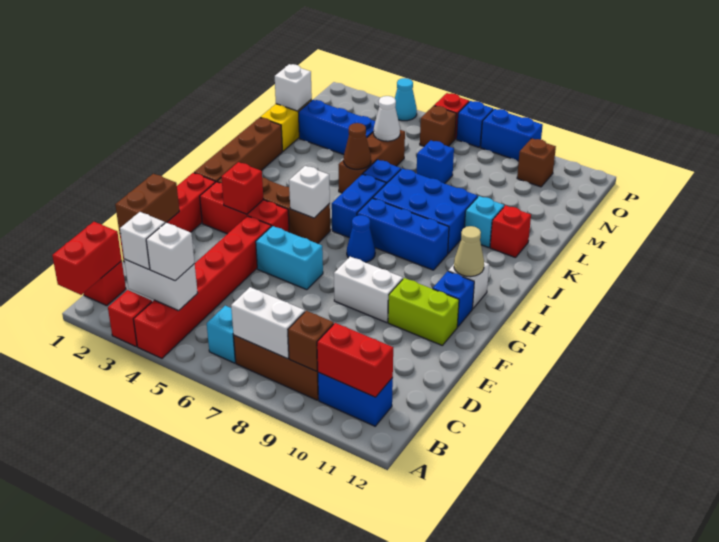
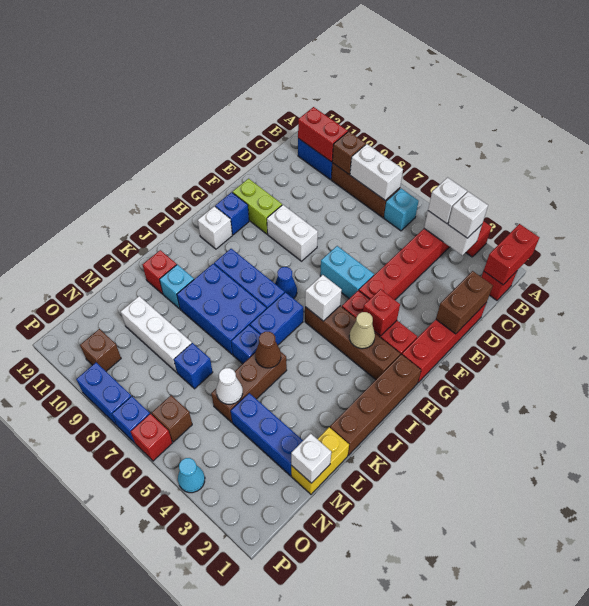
tan 1x1 cone [454,226,484,277] -> tan 1x1 cone moved to [349,312,375,349]
none -> white 1x3 brick [121,296,192,372]

